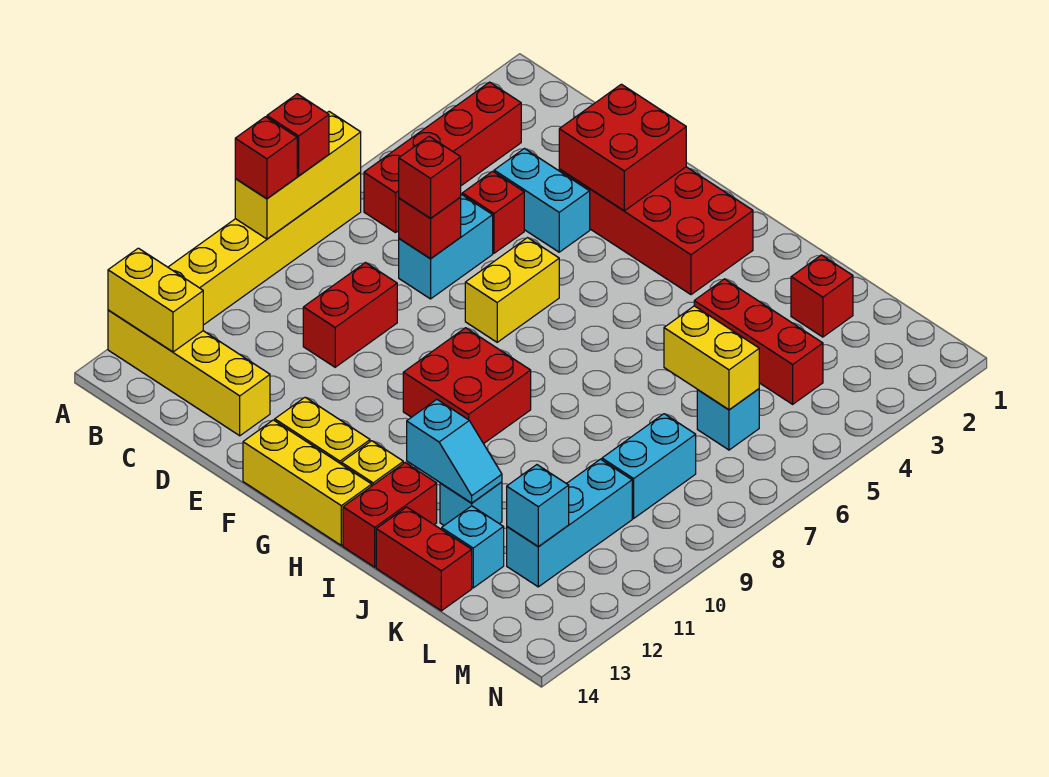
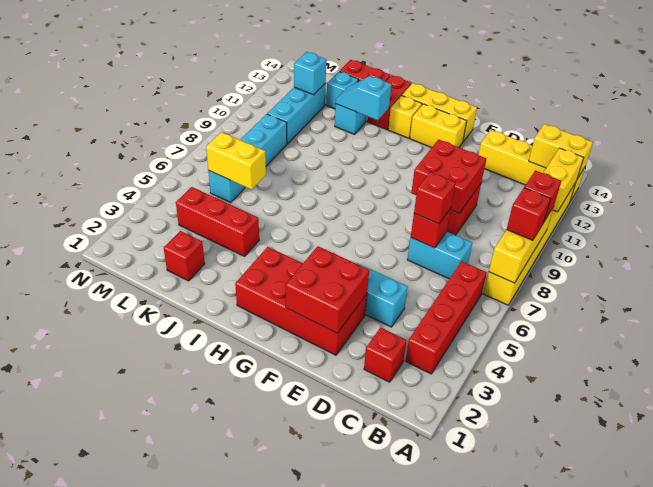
red 1x1 brick [462,171,524,253] -> red 1x1 brick moved to [364,327,407,382]
cyan 1x2 brick [399,194,493,299] -> cyan 1x2 brick turned to [407,232,472,279]
yellow 1x2 brick [465,238,559,342] -> yellow 1x2 brick moved to [543,148,584,212]
red 2x2 brick [403,328,531,444] -> red 2x2 brick moved to [411,140,486,213]

